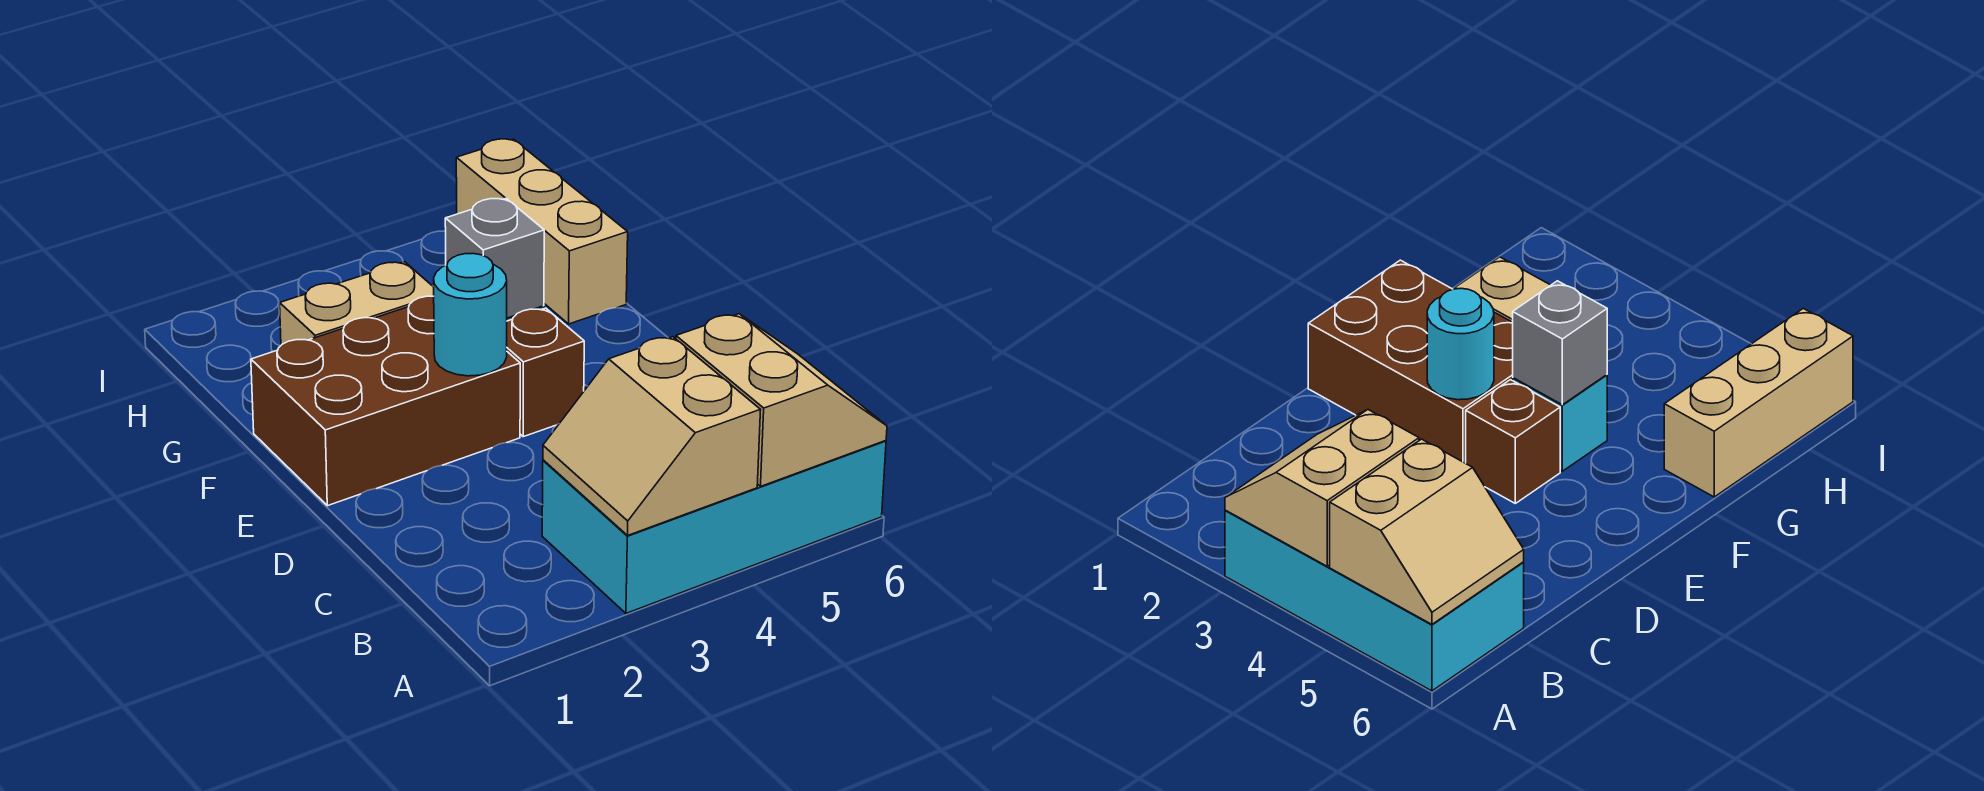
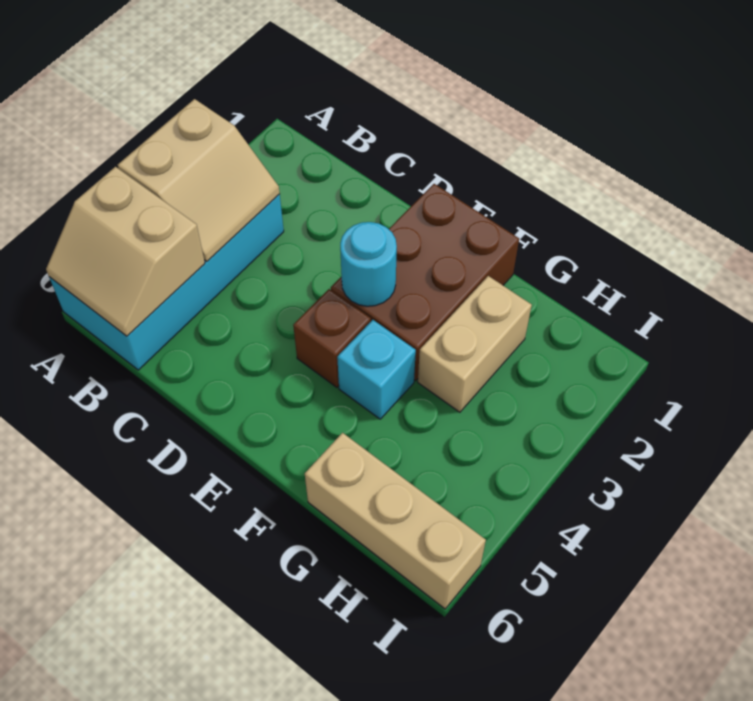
tan 2x2 slope [543,337,761,535] -> tan 2x2 slope turned to [118,99,280,261]
grey 1x1 brick [445,199,544,318] -> none

